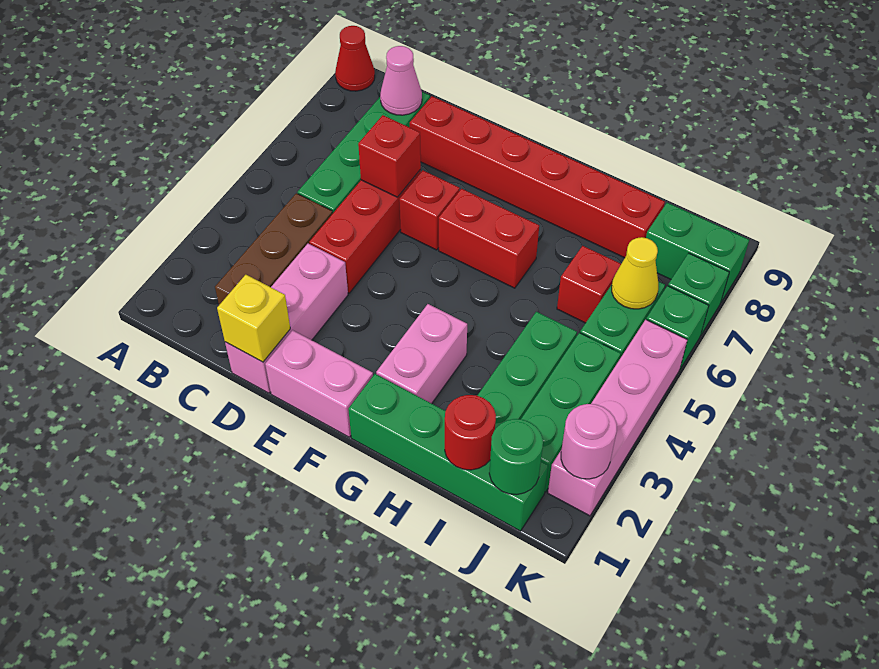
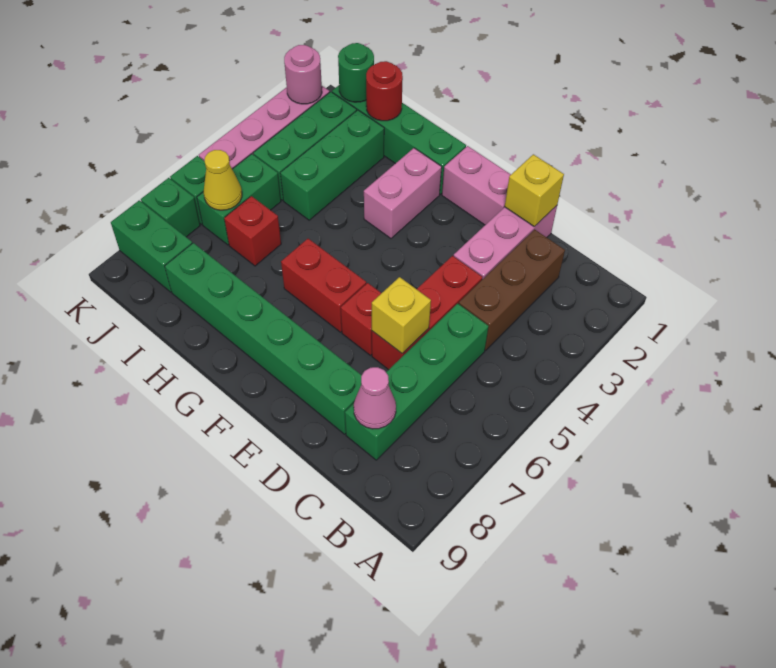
red 1x1 cone [335,26,375,91] -> none
red 1x1 brick [358,115,421,197] -> yellow 1x1 brick [372,277,431,353]
red 1x6 brick [410,96,665,258] -> green 1x6 brick [165,243,362,434]

